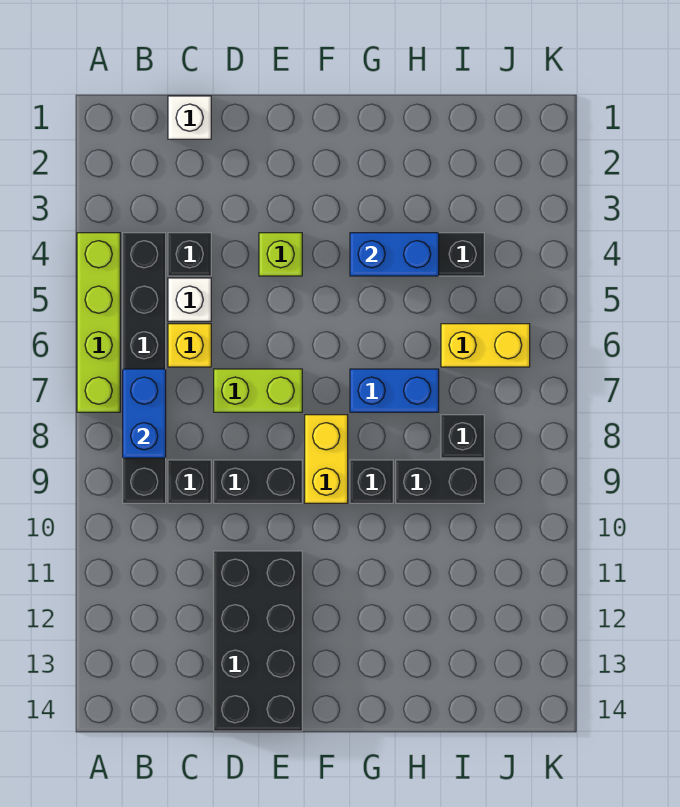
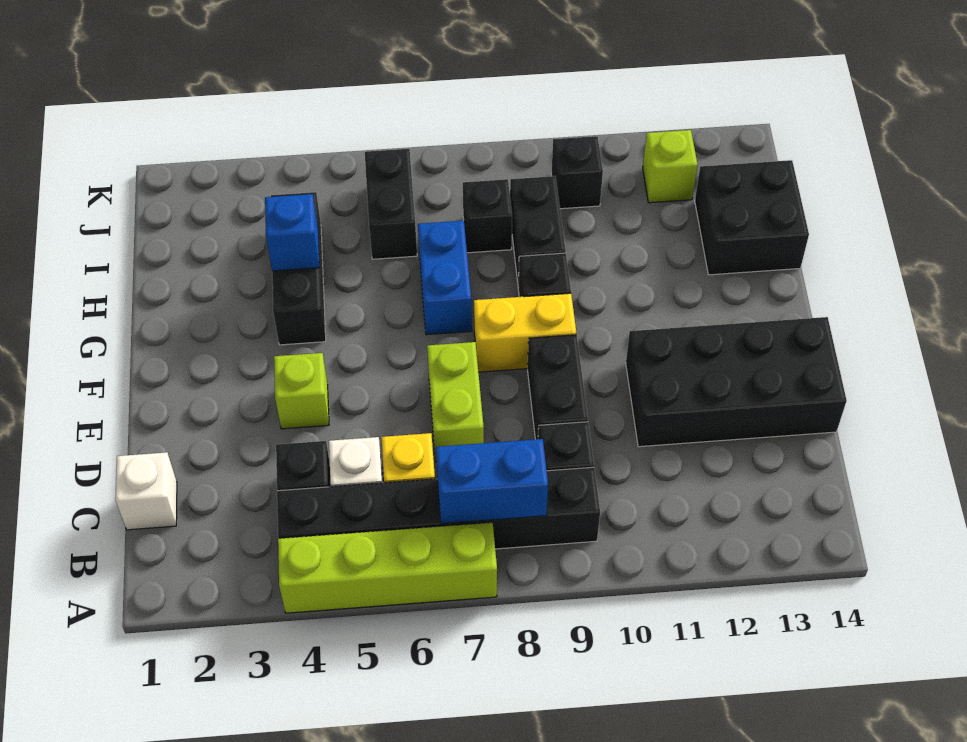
blue 1x2 brick [350,233,439,276] -> blue 1x1 brick [265,194,319,271]
none -> black 2x2 brick [695,160,809,275]
yellow 1x2 brick [441,324,530,367] -> black 1x2 brick [365,149,417,259]
none -> black 1x1 brick [551,136,603,209]
none -> lime 1x1 brick [643,130,698,203]

